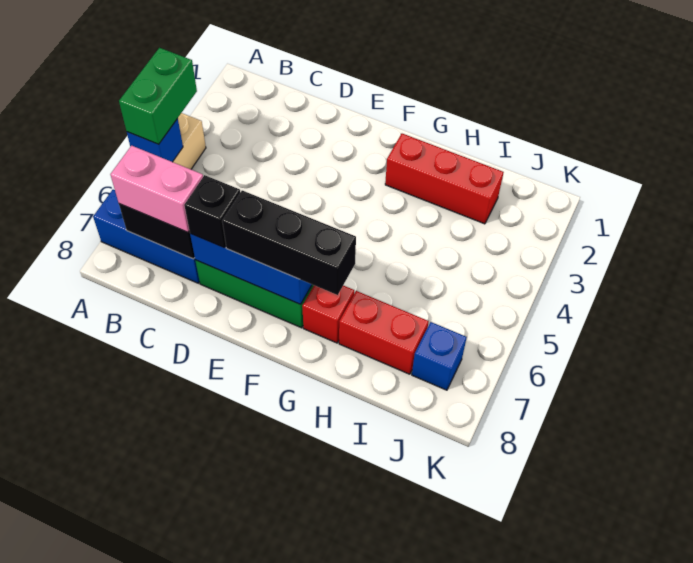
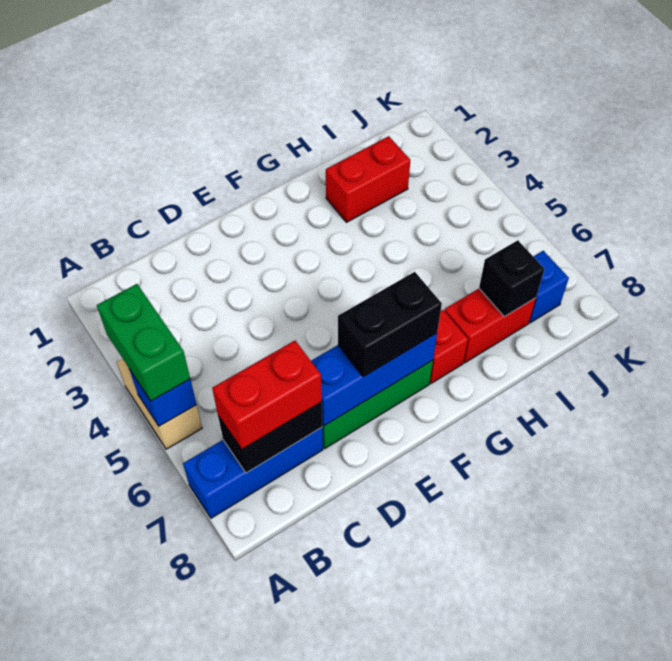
pink 1x2 brick [110,146,203,232] -> red 1x2 brick [212,341,322,449]
black 1x1 brick [184,175,240,248] -> black 1x1 brick moved to [479,240,544,317]
black 1x3 brick [222,190,356,295] -> black 1x2 brick [338,272,442,377]
red 1x3 brick [385,134,504,224] -> red 1x2 brick [326,136,410,222]

